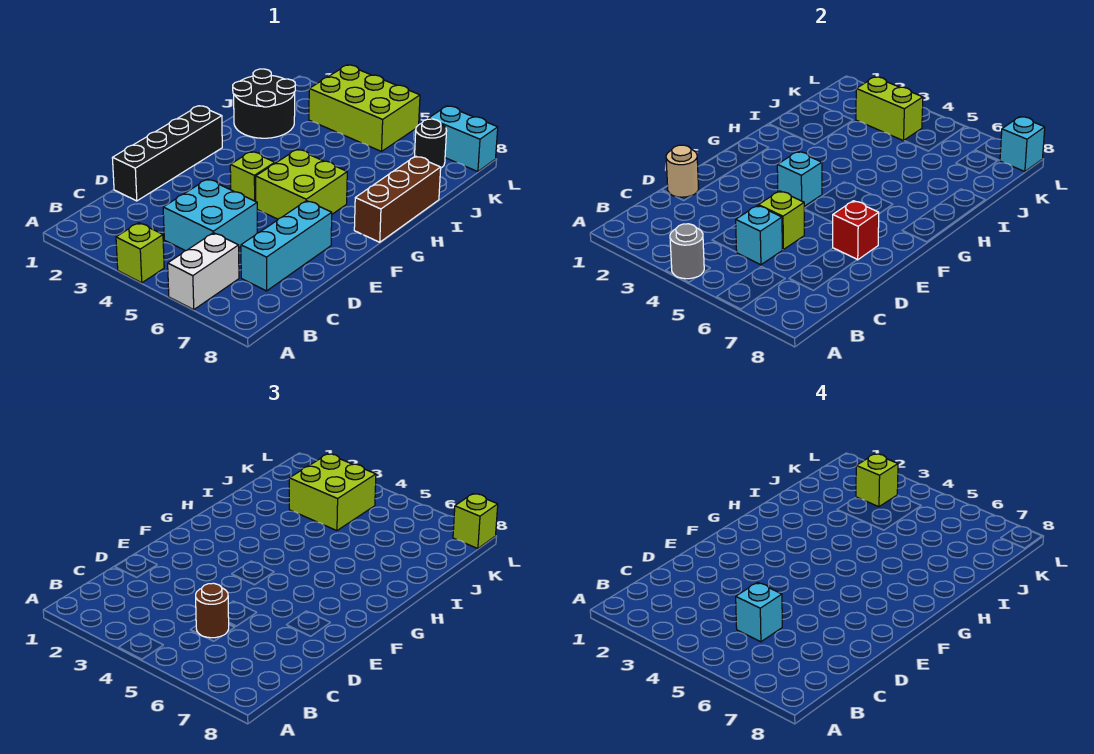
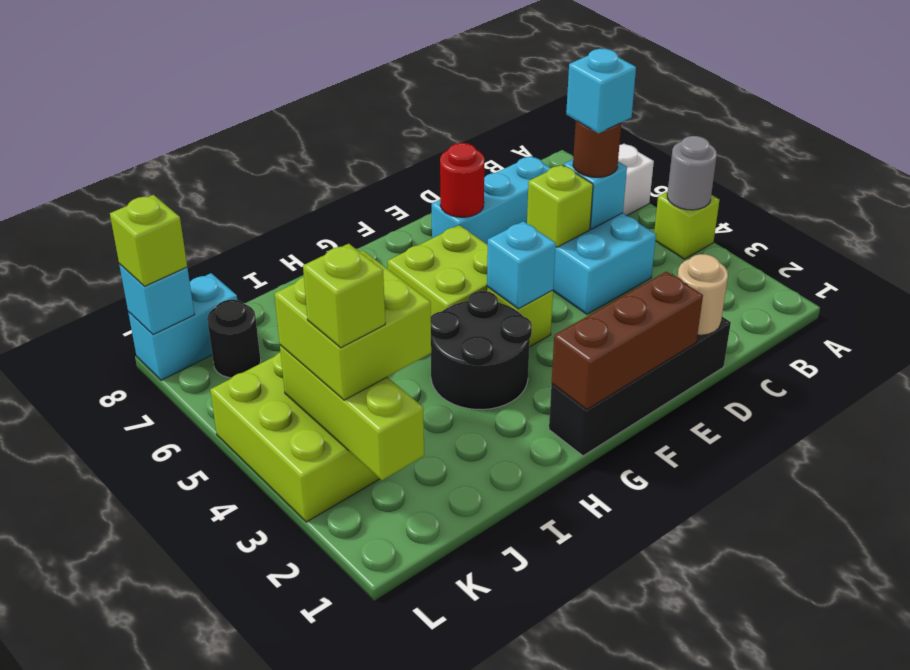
red 1x1 brick [833,201,879,260] -> red 1x1 round brick [440,143,485,217]
brown 1x3 brick [354,156,441,242] -> brown 1x3 brick moved to [552,272,703,409]
black 2x2 round brick [233,69,295,138] -> black 2x2 round brick moved to [431,291,532,410]
lime 1x2 brick [856,77,923,141] -> lime 1x3 brick [280,345,424,480]
cyan 1x2 brick [429,106,498,172] -> cyan 1x2 brick turned to [128,273,237,380]

